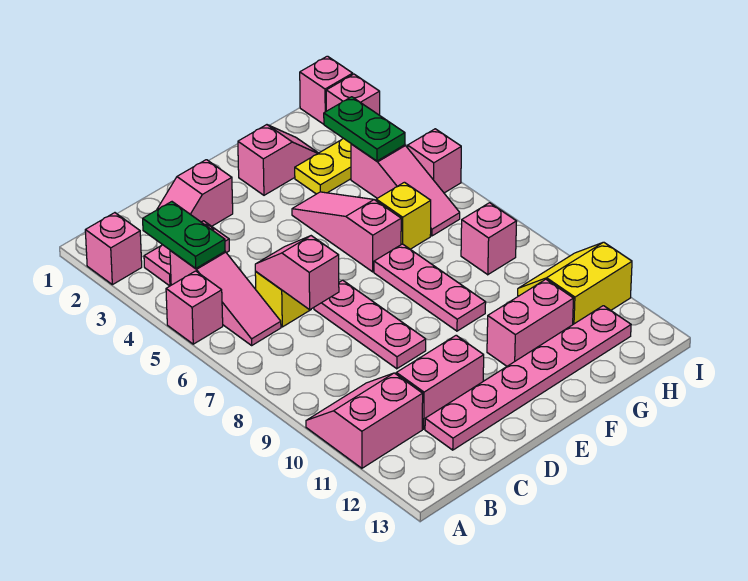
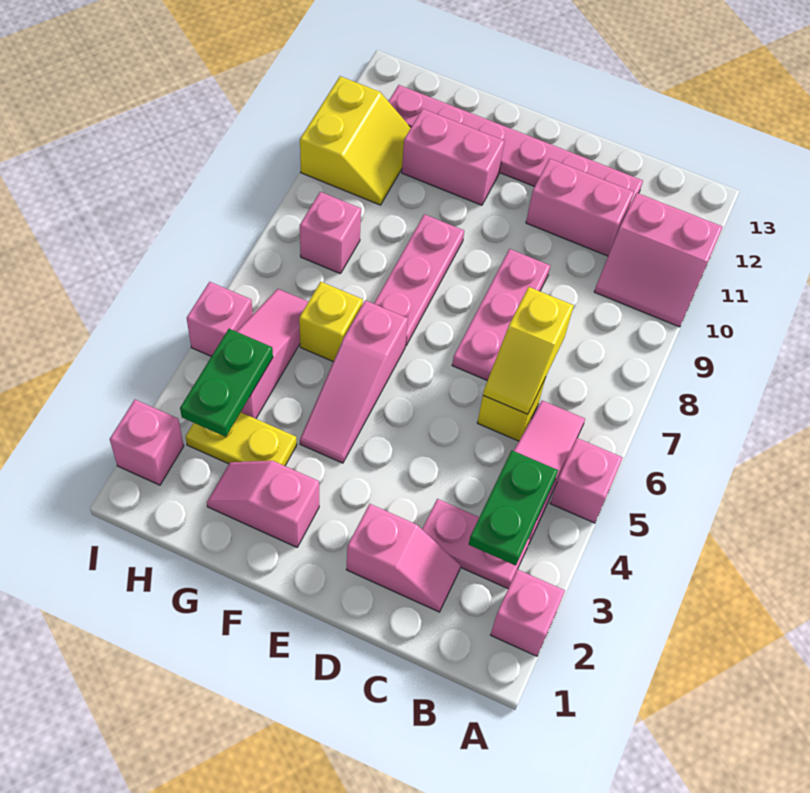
pink 1x2 slope [255,236,339,310] -> yellow 1x2 slope [483,287,574,414]
yellow 2x2 slope [518,242,632,324] -> yellow 2x2 slope turned to [300,76,411,205]
pink 1x1 brick [300,56,353,124] -> none

